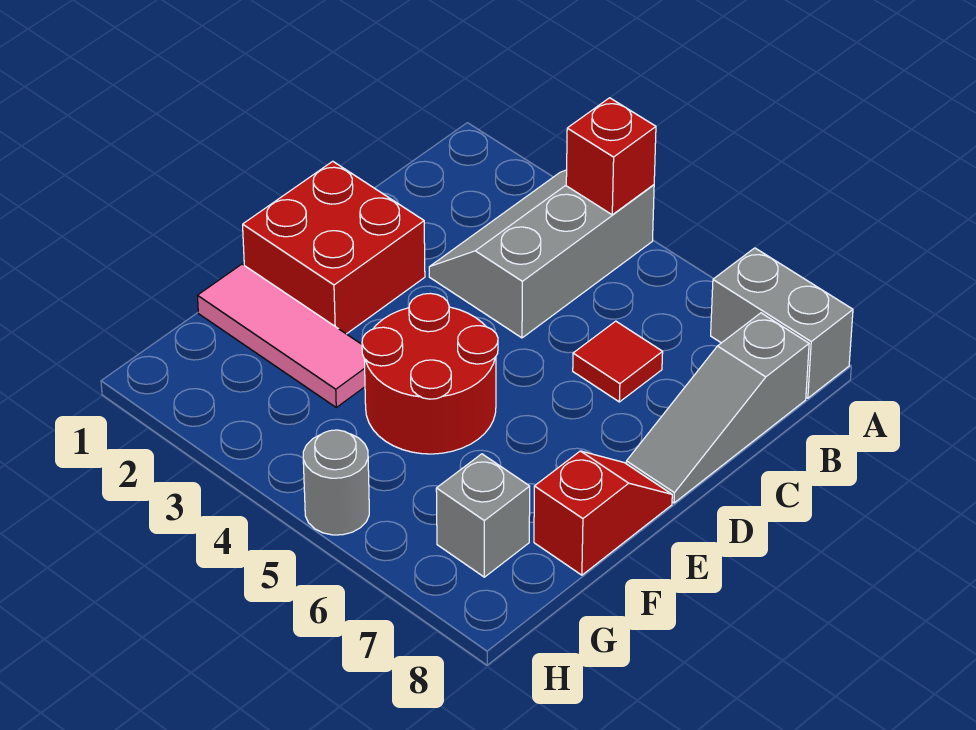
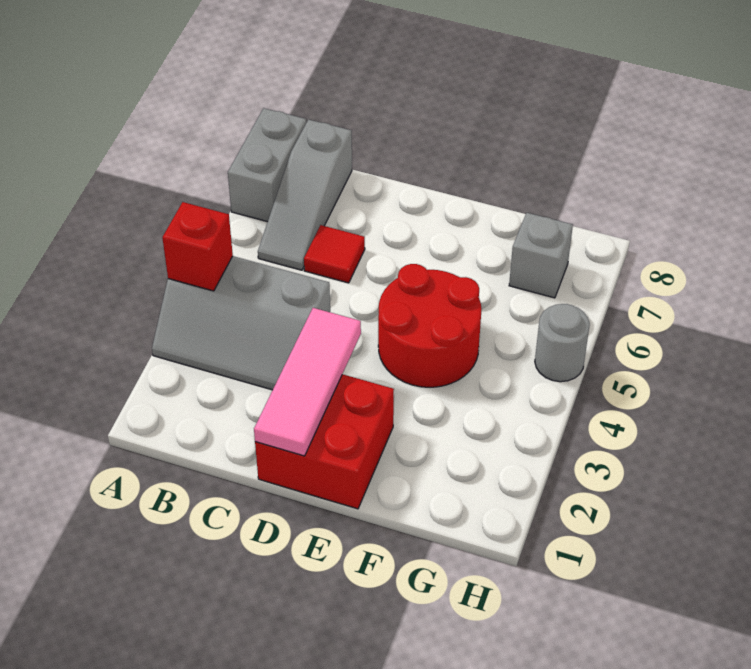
grey 1x3 slope [626,313,809,503] -> grey 1x3 slope turned to [258,120,352,270]
red 1x2 slope [534,451,672,575] -> none
pink 1x3 tile [198,264,365,407] -> pink 1x3 tile moved to [254,308,361,456]

